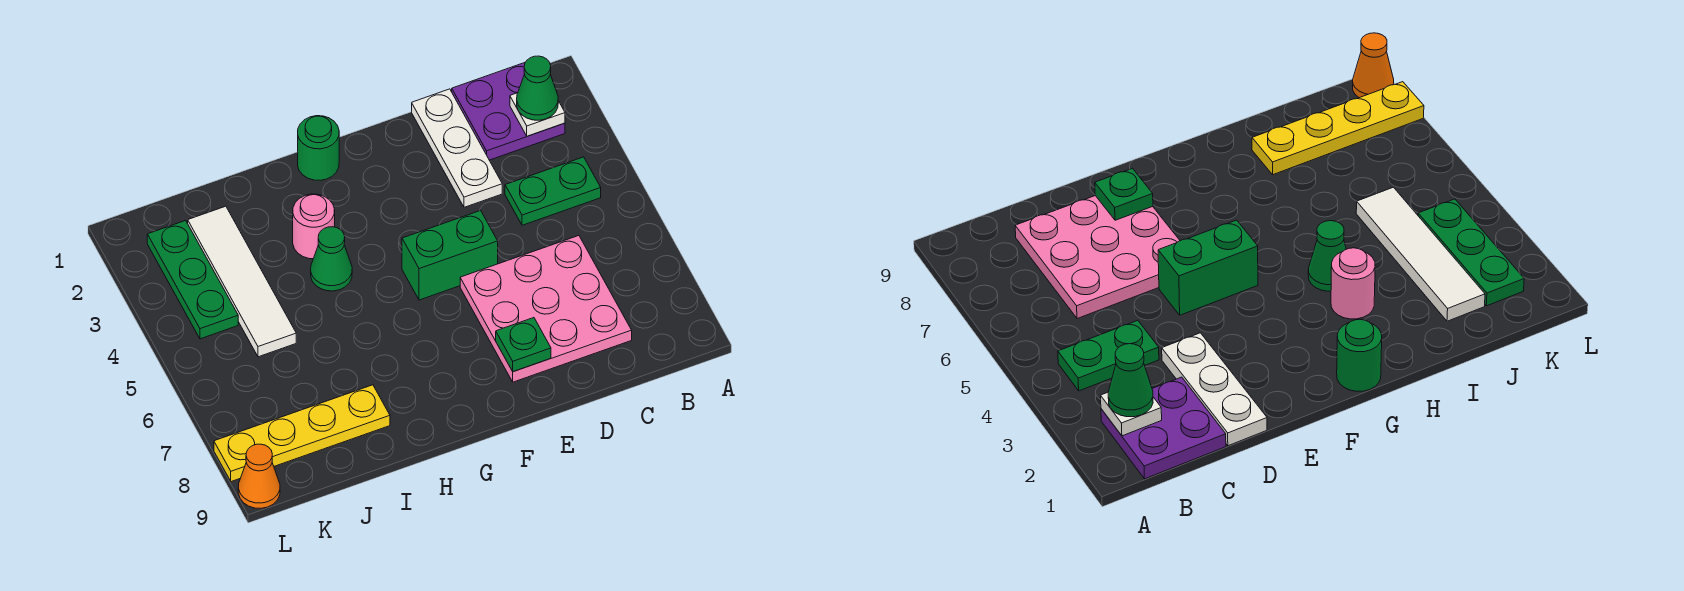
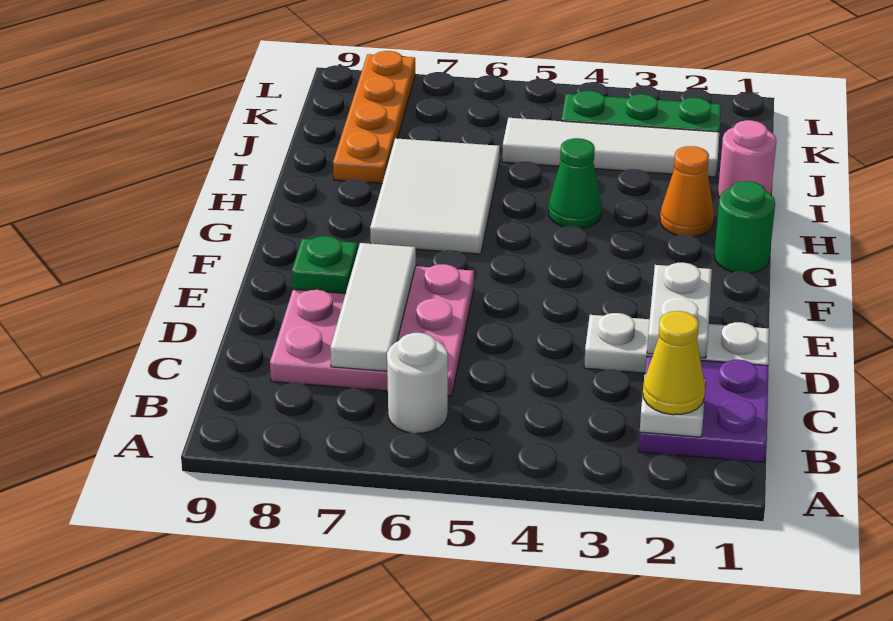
green 1x1 cone [517,56,558,120] -> yellow 1x1 cone [643,311,705,415]
green 1x2 plate [505,157,601,225] -> none
none -> white 1x1 round brick [387,333,448,433]
none -> white 1x3 tile [330,243,416,371]
none -> white 1x2 plate [647,263,712,358]
green 1x2 brick [402,211,498,300] -> none
none -> white 2x3 tile [370,138,500,254]
pink 1x1 round brick [293,194,335,259] -> pink 1x1 round brick moved to [718,120,776,198]
yellow 1x4 plate [214,385,390,482] -> orange 1x4 plate [333,51,415,183]
orange 1x1 cone [238,444,280,508] -> orange 1x1 cone moved to [660,146,714,236]

